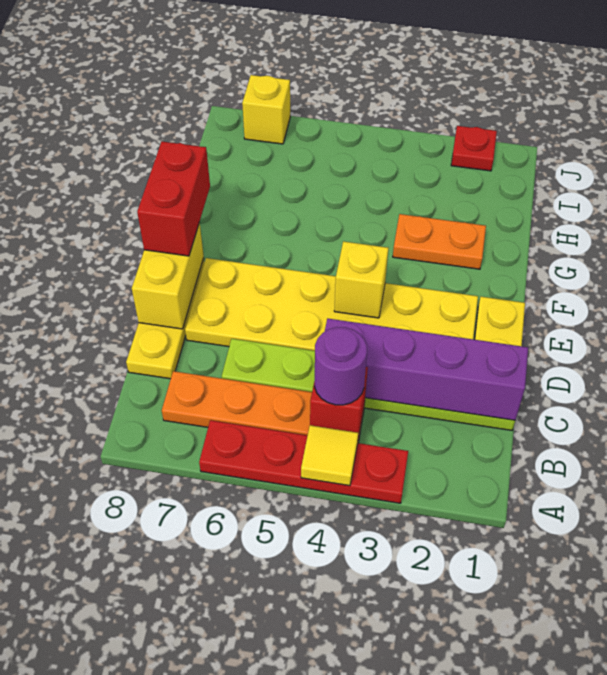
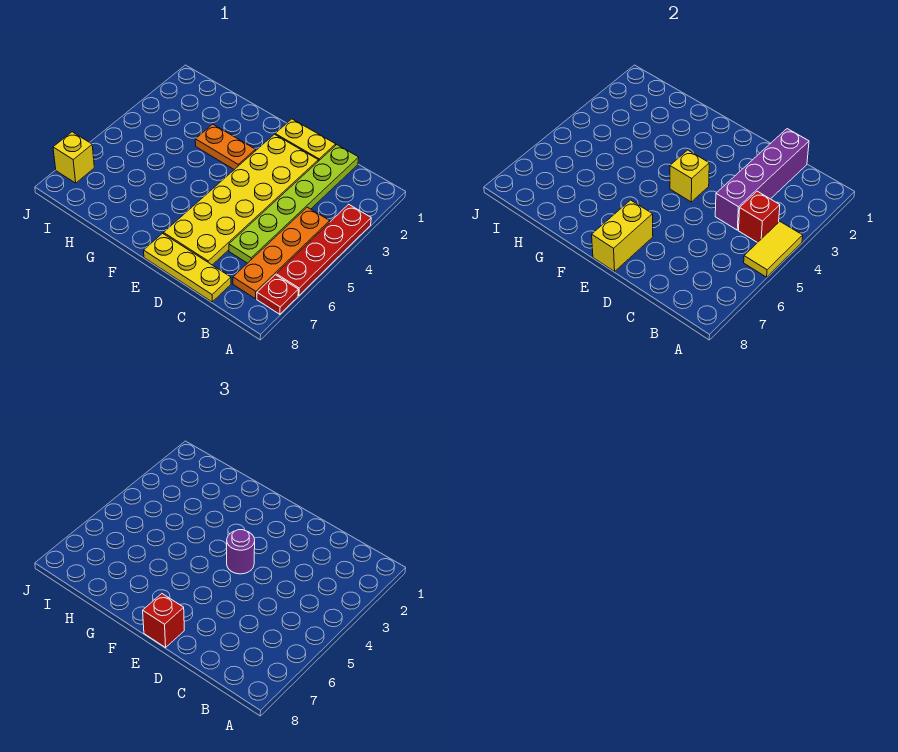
yellow 1x1 tile [301,425,358,486] -> yellow 1x2 tile [744,222,803,277]
purple 1x1 round brick [314,327,367,405] -> purple 1x1 round brick moved to [227,530,255,574]
yellow 1x2 brick [132,223,204,329] -> yellow 1x2 brick turned to [592,200,653,271]
red 1x2 brick [137,142,210,256] -> red 1x1 brick [143,594,184,647]
orange 1x2 plate [393,214,486,269] -> orange 1x2 plate turned to [195,124,256,170]
red 1x1 plate [451,126,497,171] -> red 1x1 plate moved to [257,275,298,314]

